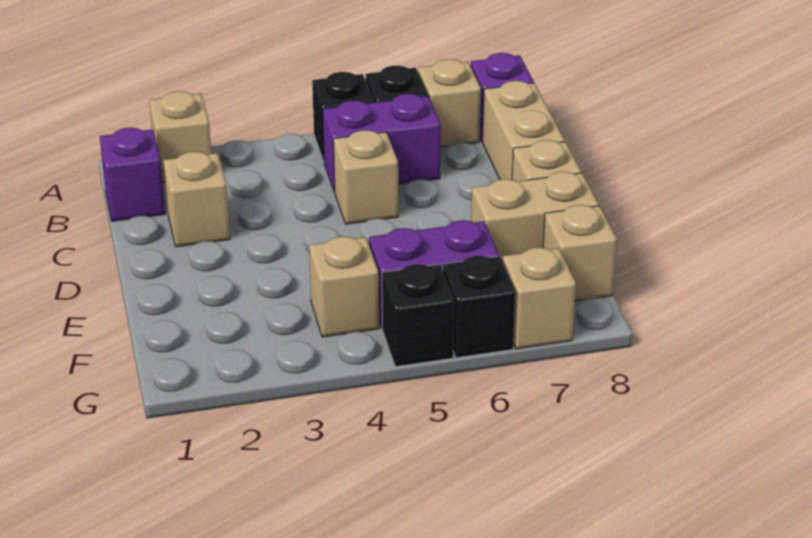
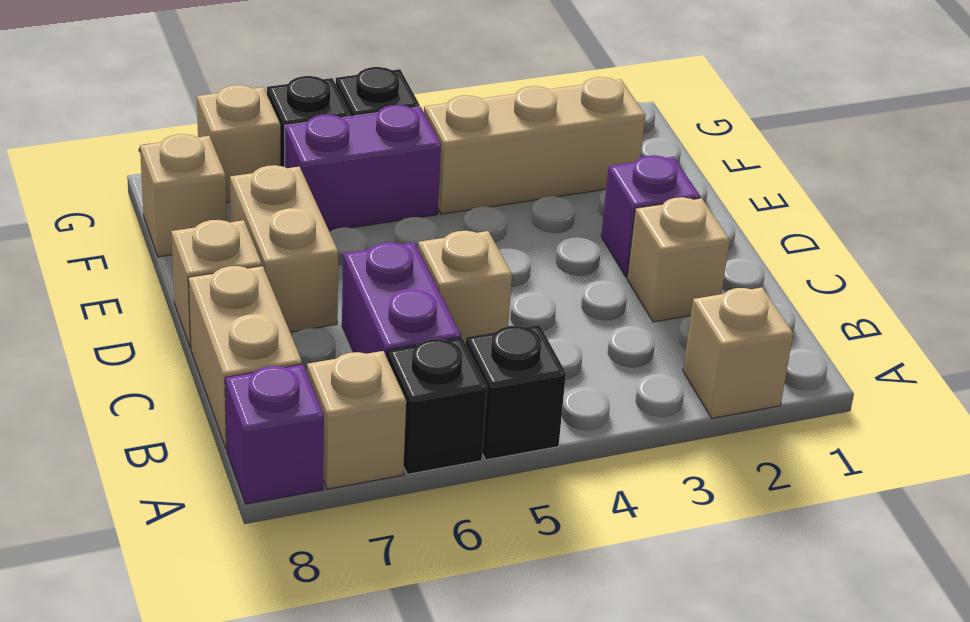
purple 1x1 brick [100,128,165,221] -> purple 1x1 brick moved to [601,155,700,277]
purple 1x2 brick [323,94,441,192] -> purple 1x2 brick turned to [342,242,461,357]
tan 1x2 brick [471,172,599,260] -> tan 1x2 brick turned to [230,165,338,332]
tan 1x1 brick [309,236,379,337] -> tan 1x3 brick [424,77,645,214]

